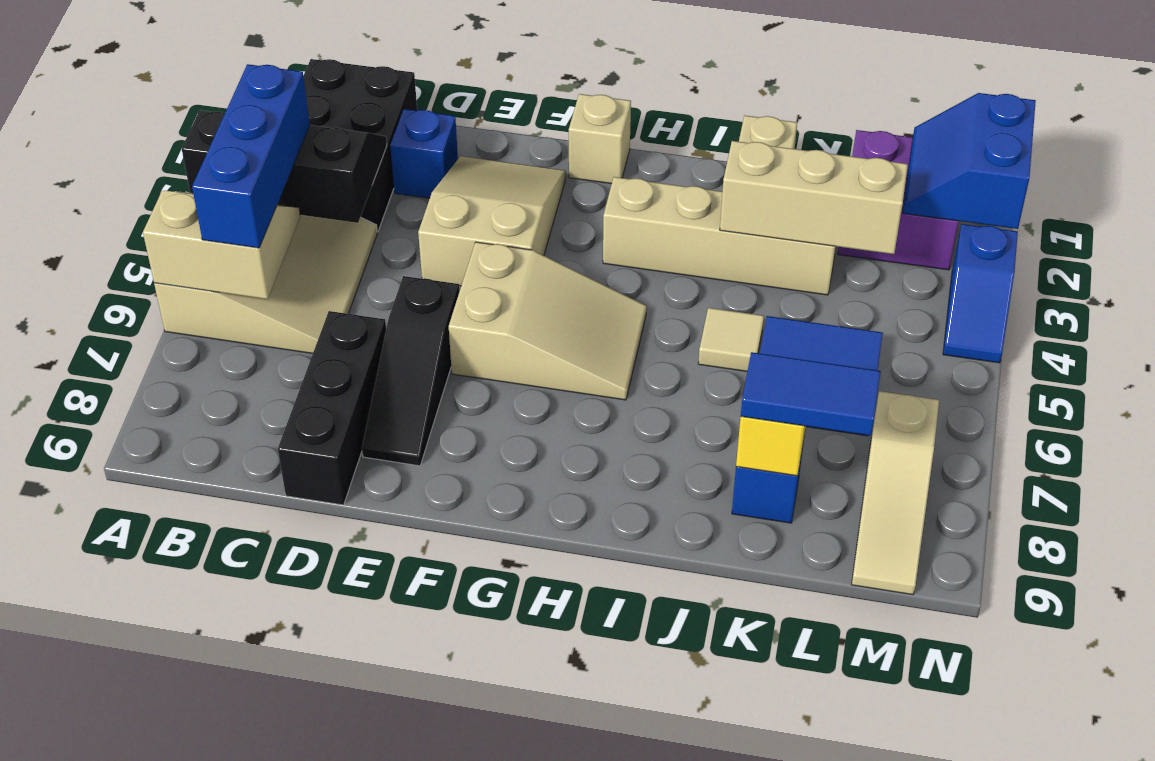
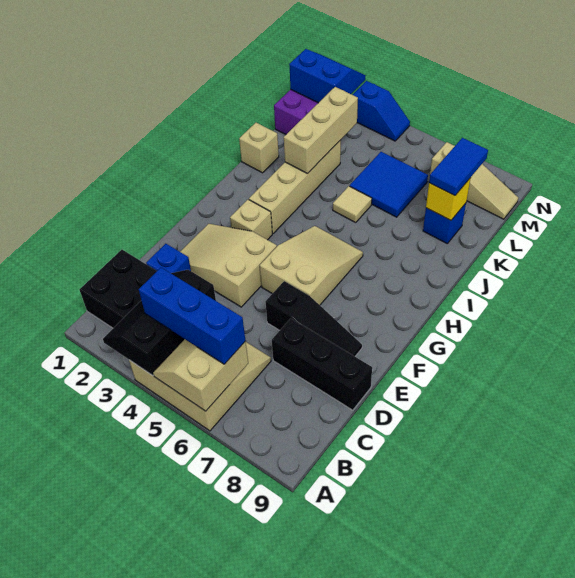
tan 1x1 brick [569,94,631,184] -> tan 1x1 brick moved to [230,200,272,240]
blue 2x2 slope [903,93,1036,229] -> blue 2x2 slope turned to [289,49,366,103]

